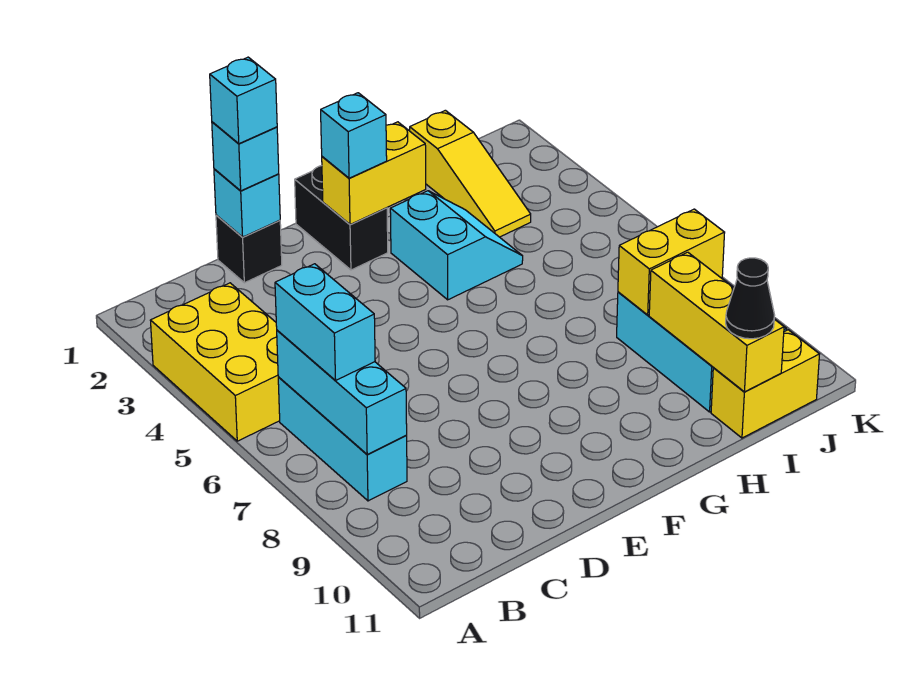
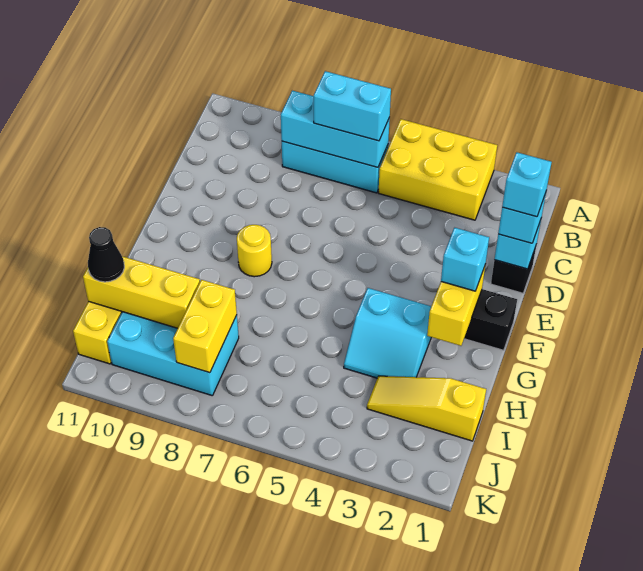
none -> yellow 1x1 round brick [237,225,272,277]

